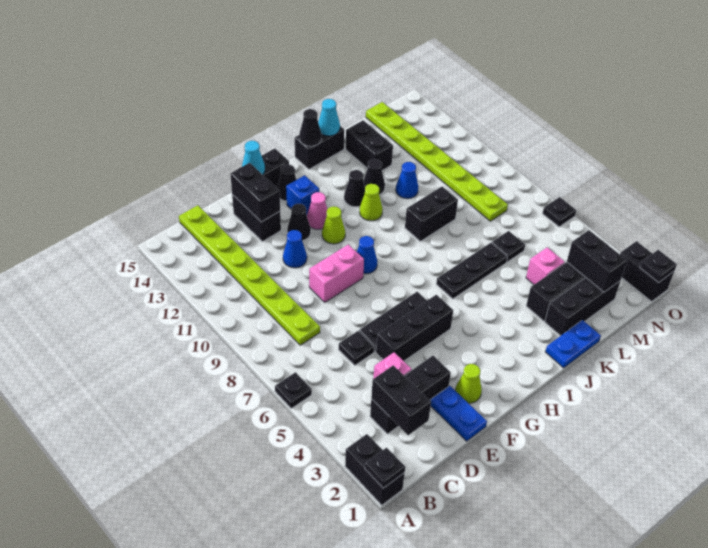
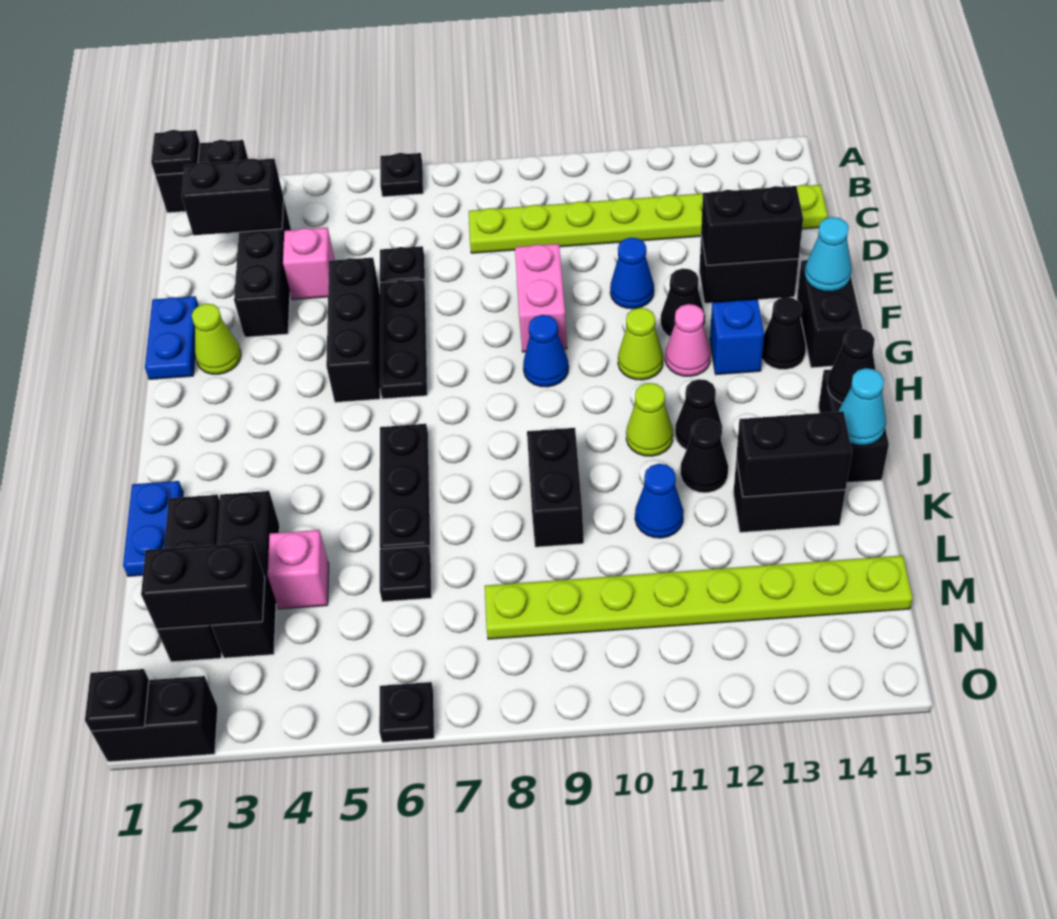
blue 1x2 plate [430,386,487,441] -> blue 1x2 plate turned to [145,296,199,379]
none -> black 1x2 brick [736,411,852,497]

